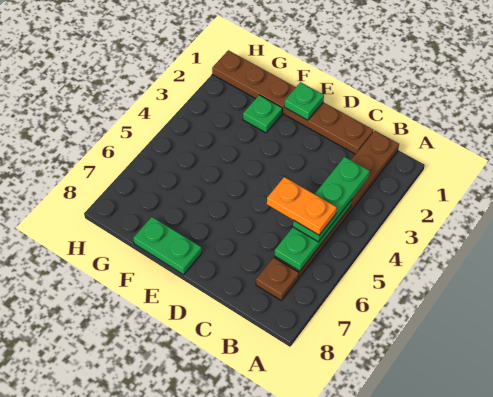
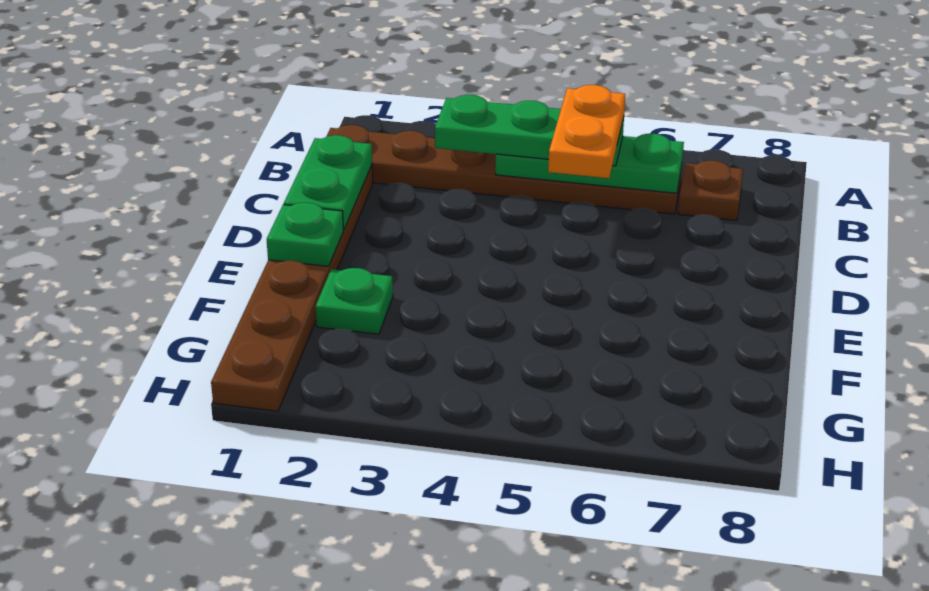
green 1x2 plate [133,217,202,275] -> green 1x2 plate moved to [284,135,372,230]

